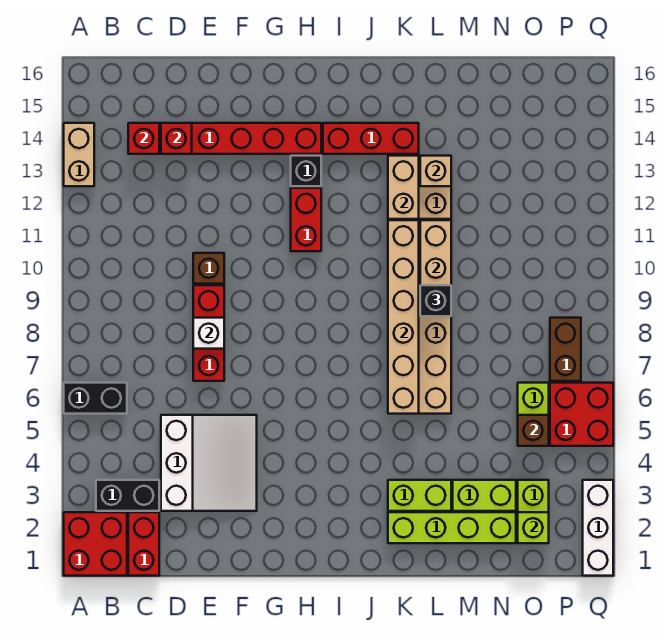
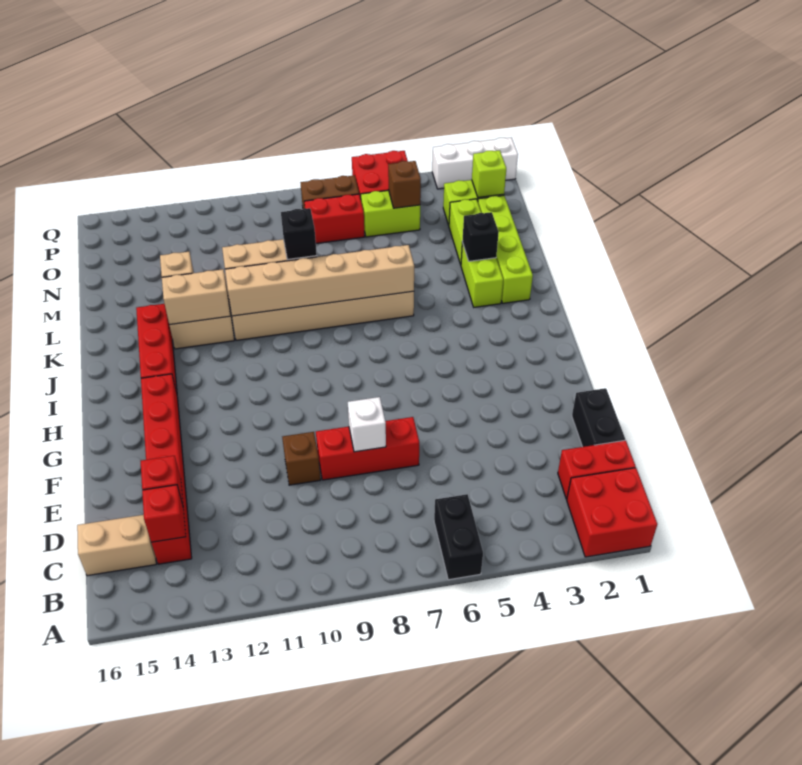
tan 1x2 brick [64,123,94,186] -> tan 1x2 brick moved to [77,515,156,576]
black 1x2 brick [96,480,159,511] -> black 1x2 brick moved to [572,388,625,447]
white 3x3 slope [161,415,257,511] -> none
red 1x2 brick [291,188,321,251] -> red 1x2 brick moved to [304,194,365,243]
black 1x1 brick [291,156,321,186] -> black 1x1 brick moved to [462,212,499,261]

